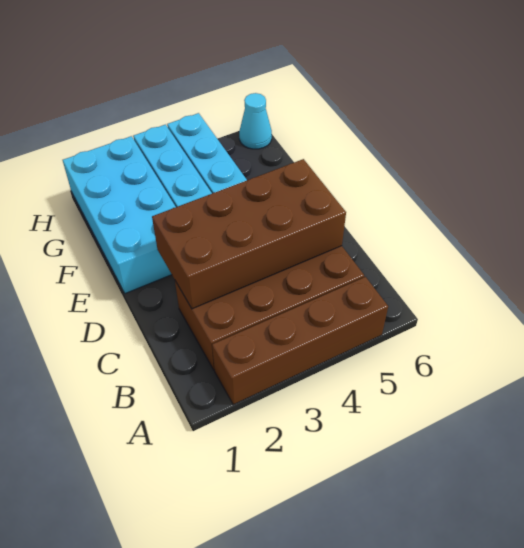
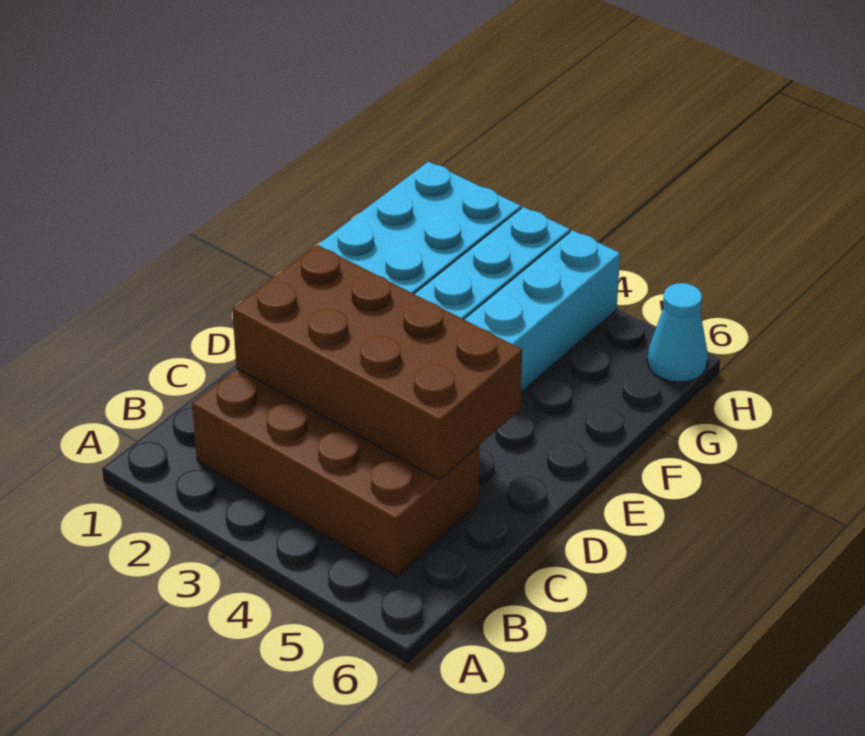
brown 1x4 brick [212,277,388,405] -> none

